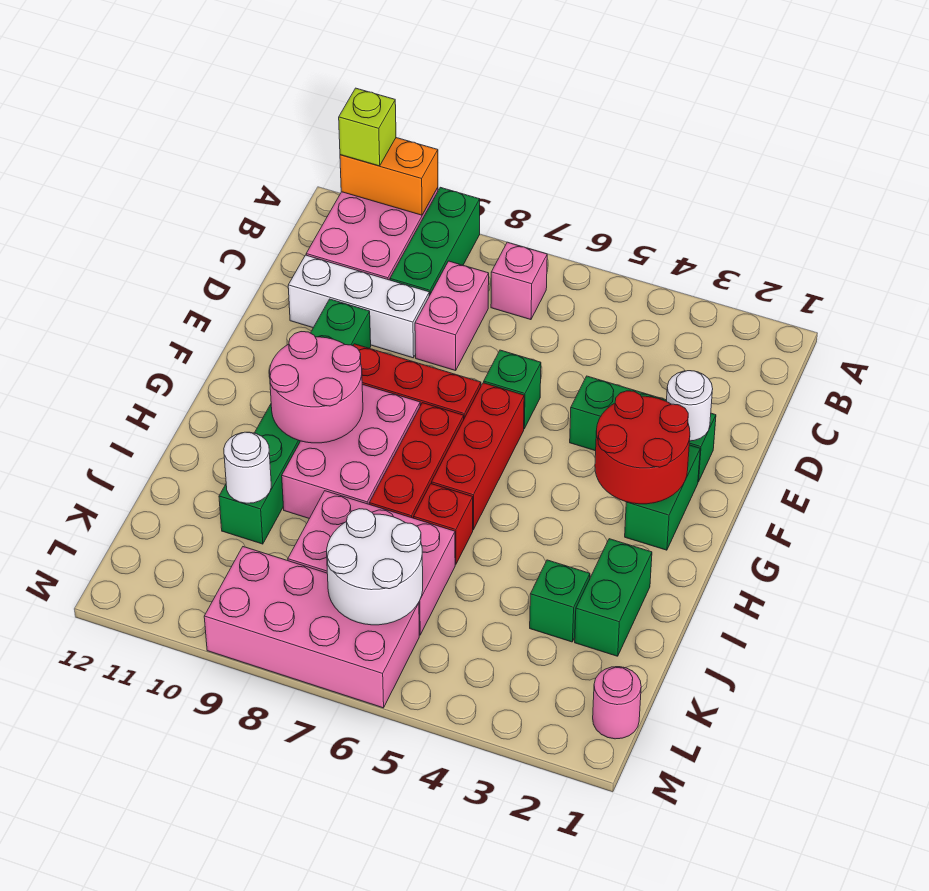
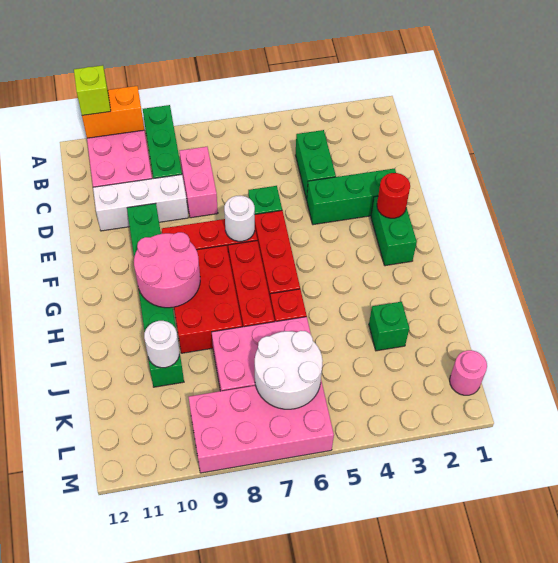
pink 1x1 brick [491,242,547,320] -> none
white 1x1 round brick [666,371,713,441] -> white 1x1 round brick moved to [224,196,255,241]
red 2x2 round brick [595,391,690,504] -> red 1x1 round brick [377,173,410,218]
pink 2x3 brick [282,384,420,519] -> red 2x3 brick [174,245,242,353]
green 1x2 brick [575,539,652,656] -> green 1x2 brick moved to [296,130,336,200]

